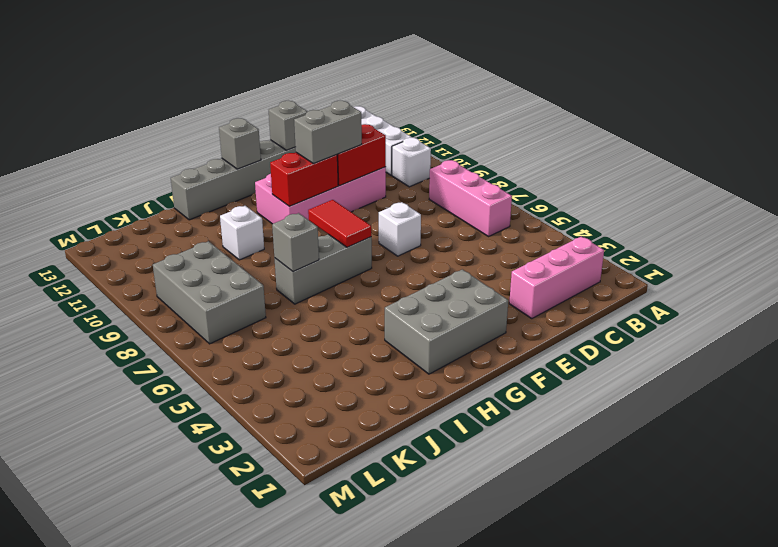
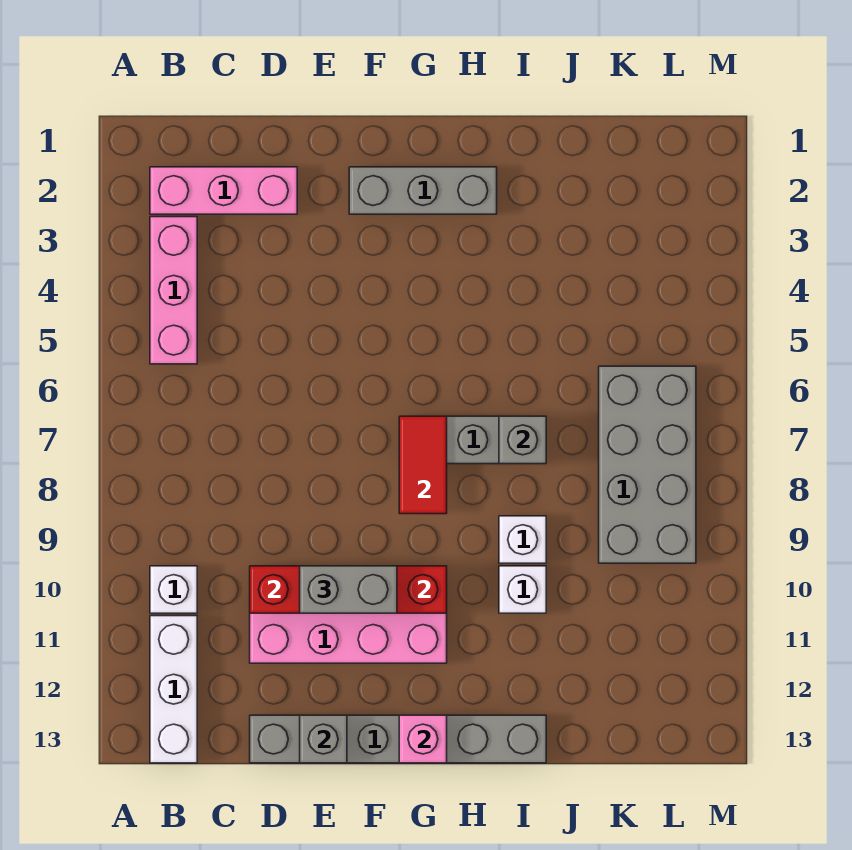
pink 1x3 brick [429,160,512,236] -> pink 1x3 brick moved to [150,217,197,364]
white 1x1 brick [379,202,421,256] -> white 1x1 brick moved to [499,516,546,563]
grey 2x3 brick [385,269,508,374] -> grey 1x3 brick [349,167,497,214]
grey 1x1 brick [219,118,261,169] -> pink 1x1 brick [399,715,447,763]
grey 2x3 brick [153,241,266,344] -> grey 2x4 brick [599,366,696,563]

